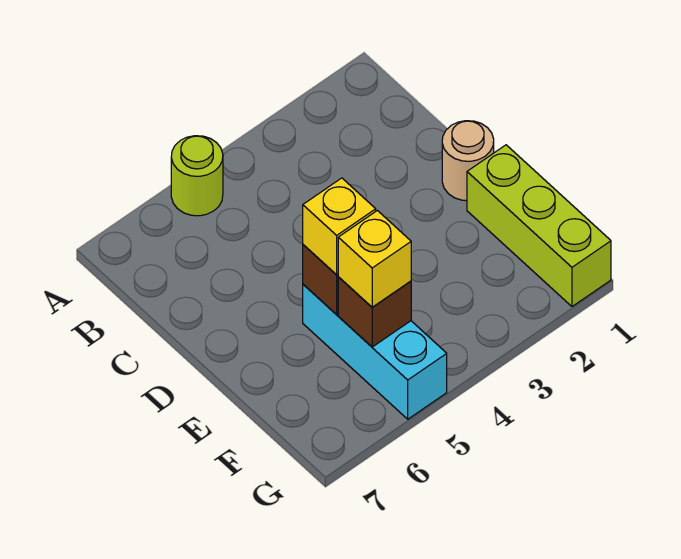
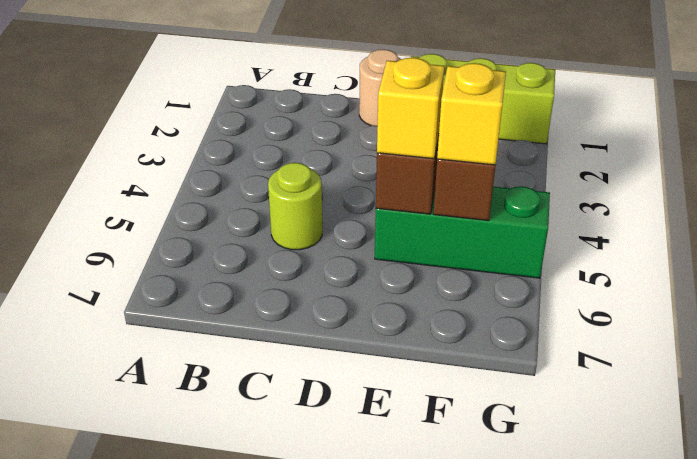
lime 1x1 round brick [171,136,223,216] -> lime 1x1 round brick moved to [268,163,322,250]
cyan 1x3 brick [303,284,447,419] -> green 1x3 brick [375,186,550,278]

